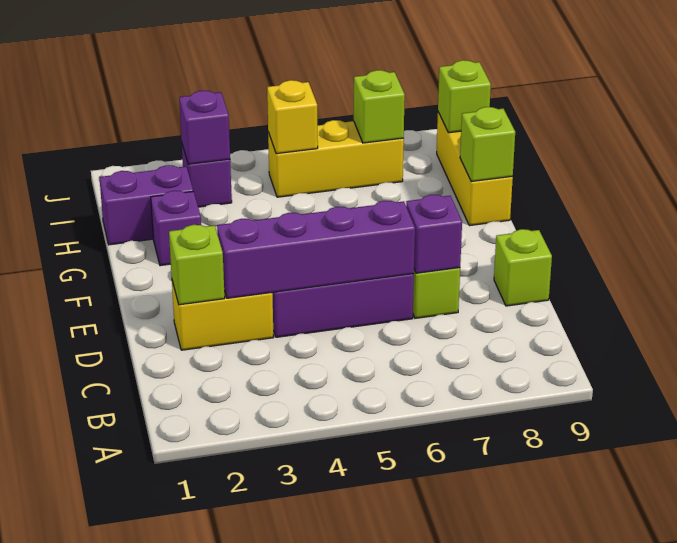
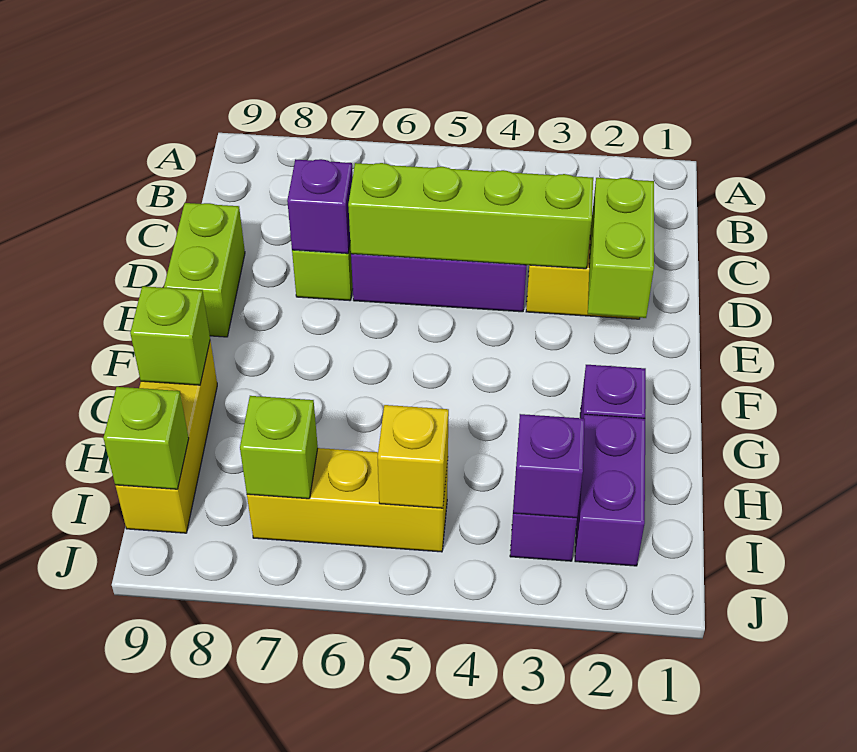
lime 1x1 brick [169,225,225,305] -> lime 1x2 brick [588,178,654,318]
purple 1x4 brick [217,201,415,298] -> lime 1x4 brick [348,163,593,269]
lime 1x1 brick [494,229,552,306] -> lime 1x2 brick [164,203,245,337]
purple 1x2 brick [99,165,193,245] -> purple 1x2 brick turned to [575,414,645,566]

